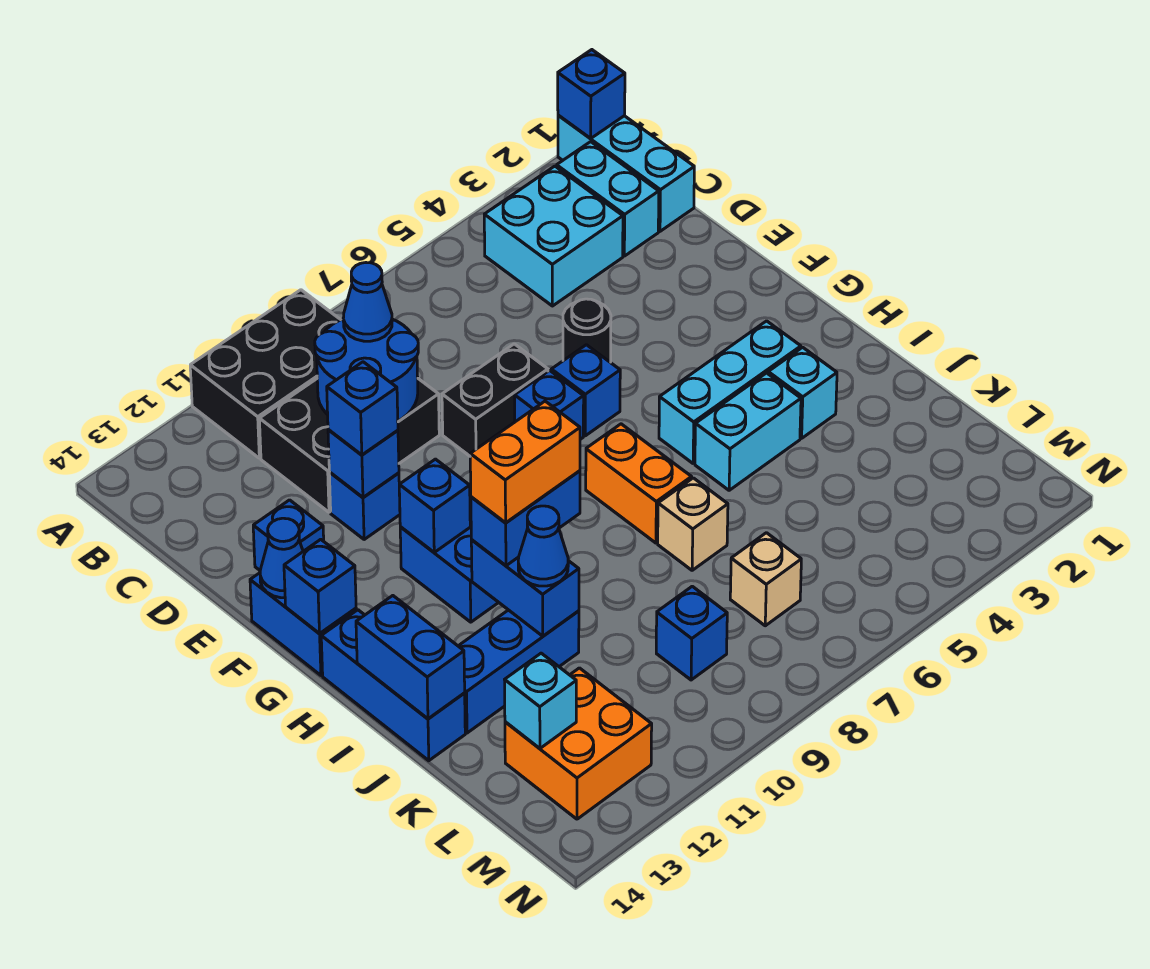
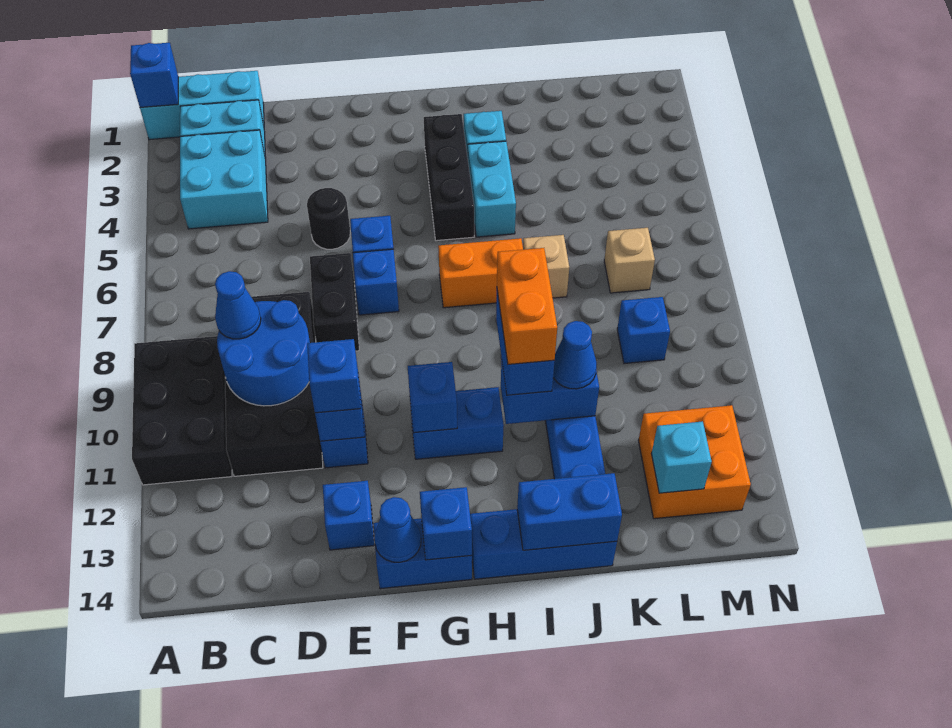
black 2x3 brick [259,379,439,512] -> black 2x4 brick [225,292,323,476]
cyan 1x3 brick [659,321,801,463] -> black 1x3 brick [424,114,474,241]

